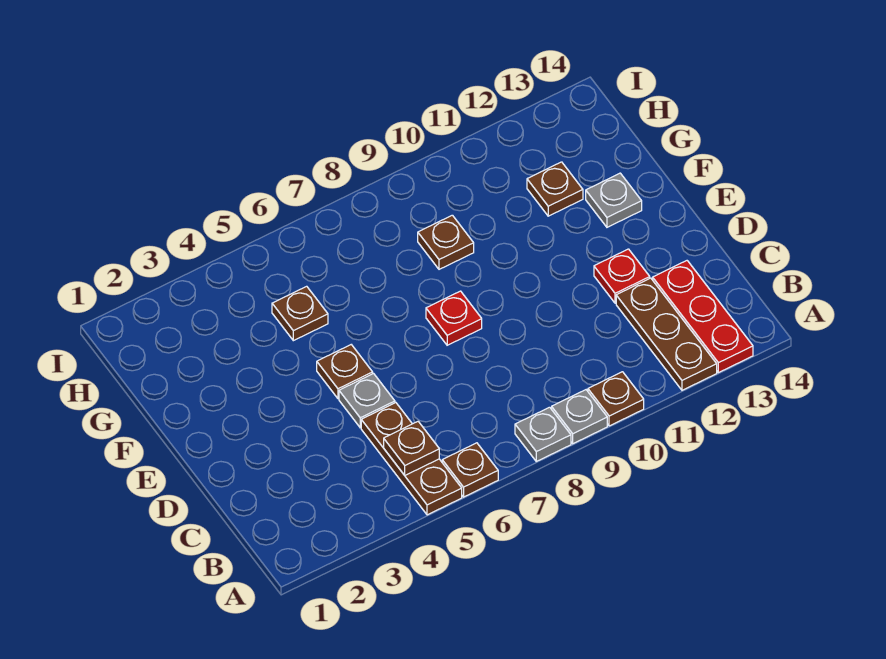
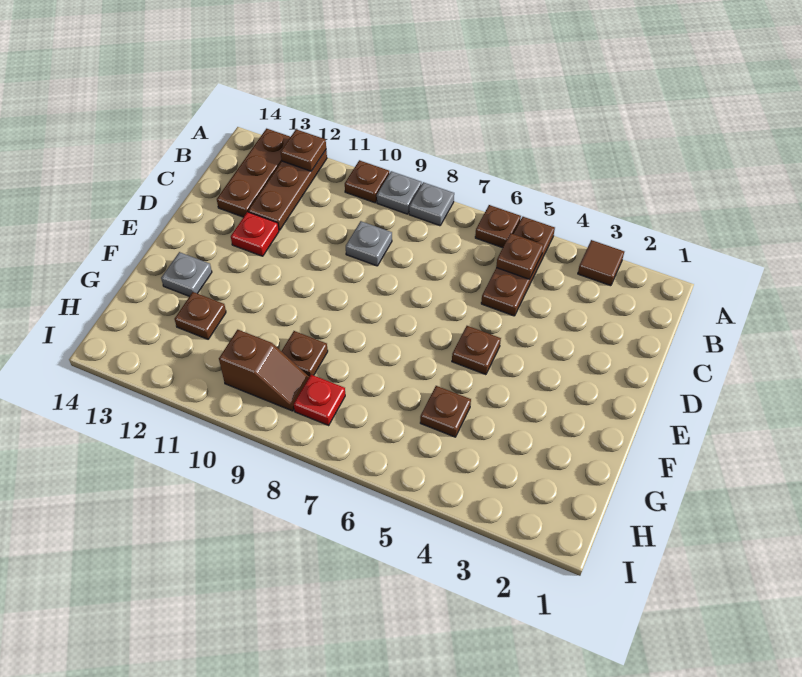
none -> brown 1x1 tile [578,240,624,286]
none -> brown 1x1 plate [281,129,326,171]
red 1x3 plate [653,261,753,373] -> brown 1x3 plate [217,129,290,217]
grey 1x1 plate [339,374,395,428] -> grey 1x1 plate moved to [346,221,392,266]
red 1x1 plate [426,291,482,345] -> red 1x1 plate moved to [294,375,345,425]
none -> brown 1x2 slope [219,330,309,411]

